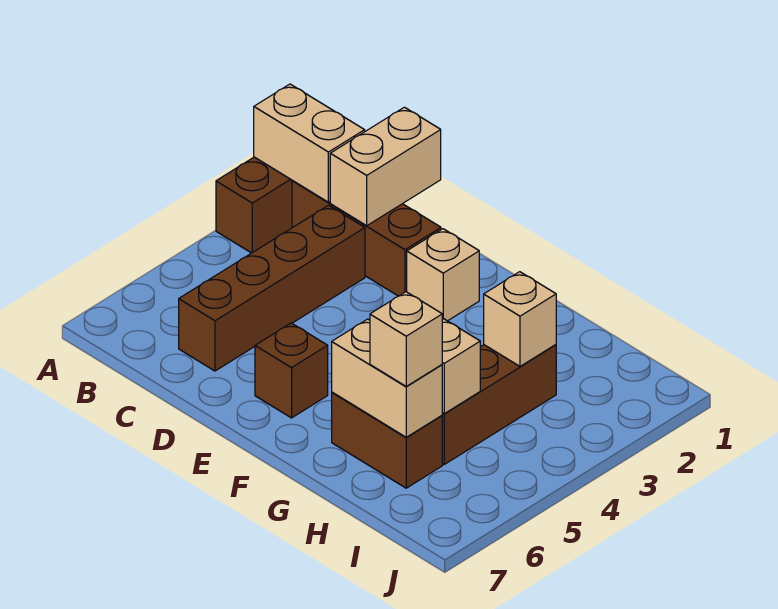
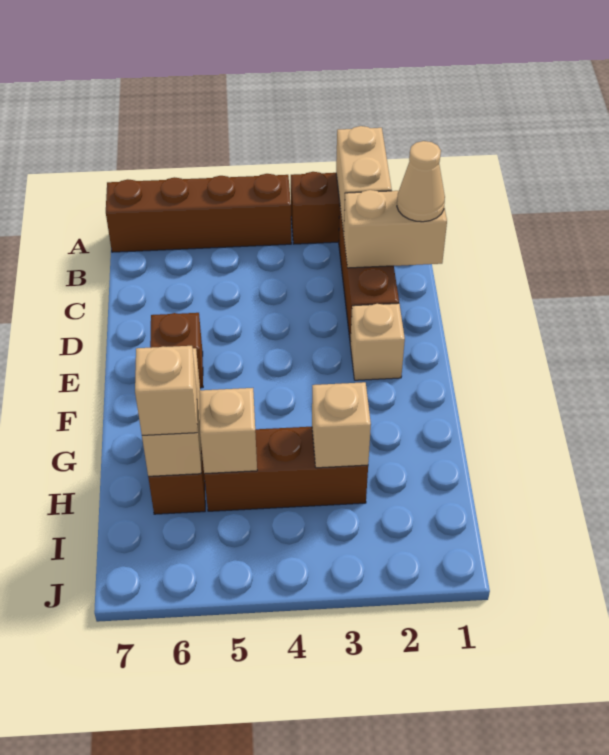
none -> tan 1x1 cone [397,141,445,222]
brown 1x4 brick [179,205,365,371] -> brown 1x4 brick moved to [106,174,291,252]

